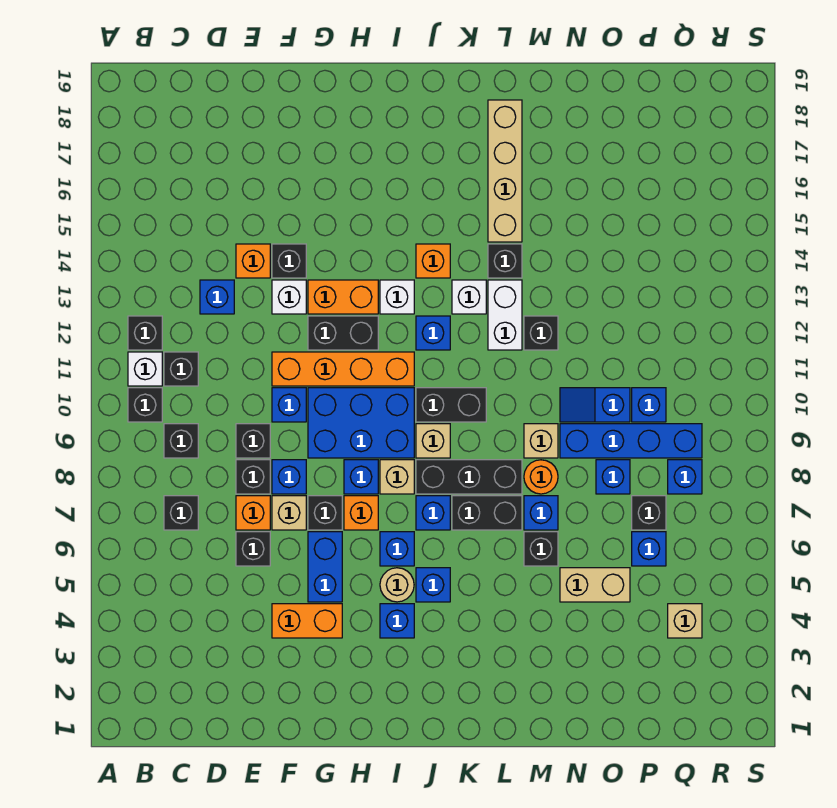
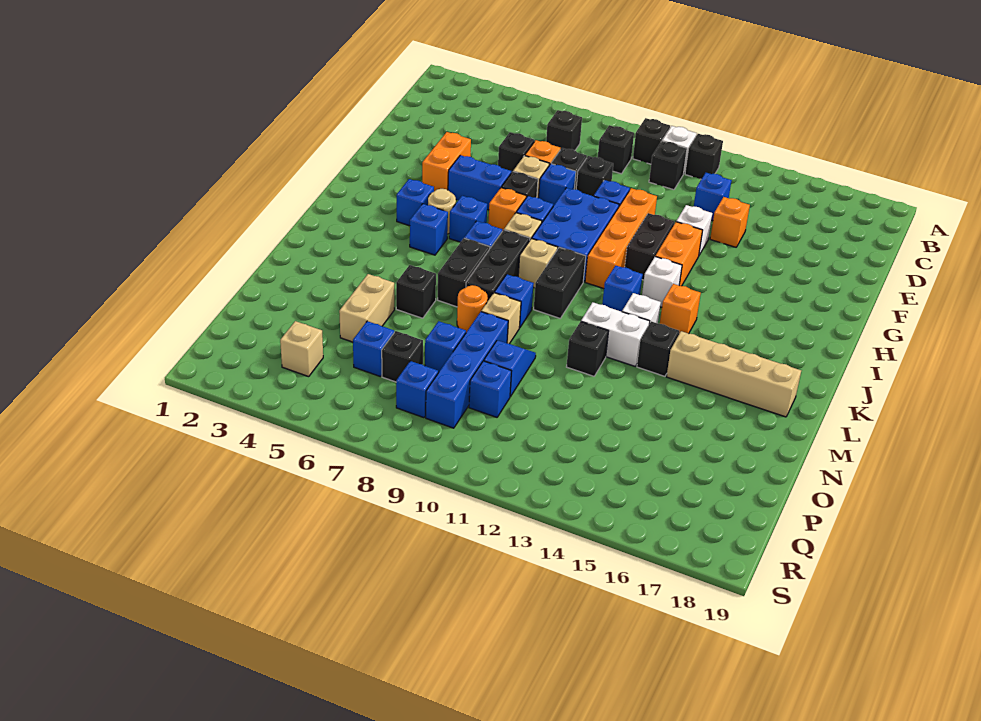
black 1x1 brick [272,244,306,278] -> none
blue 1x1 brick [524,496,558,530] -> blue 1x1 brick moved to [494,274,534,328]

